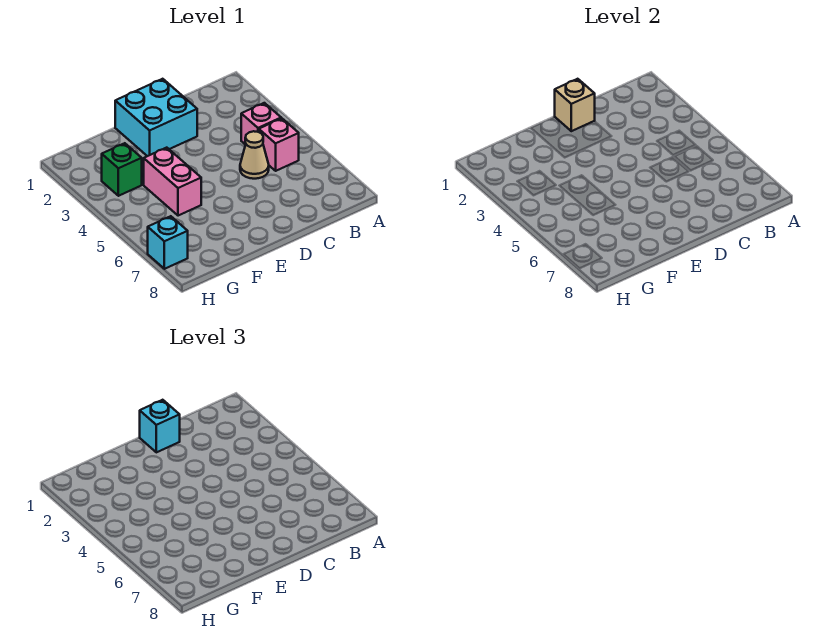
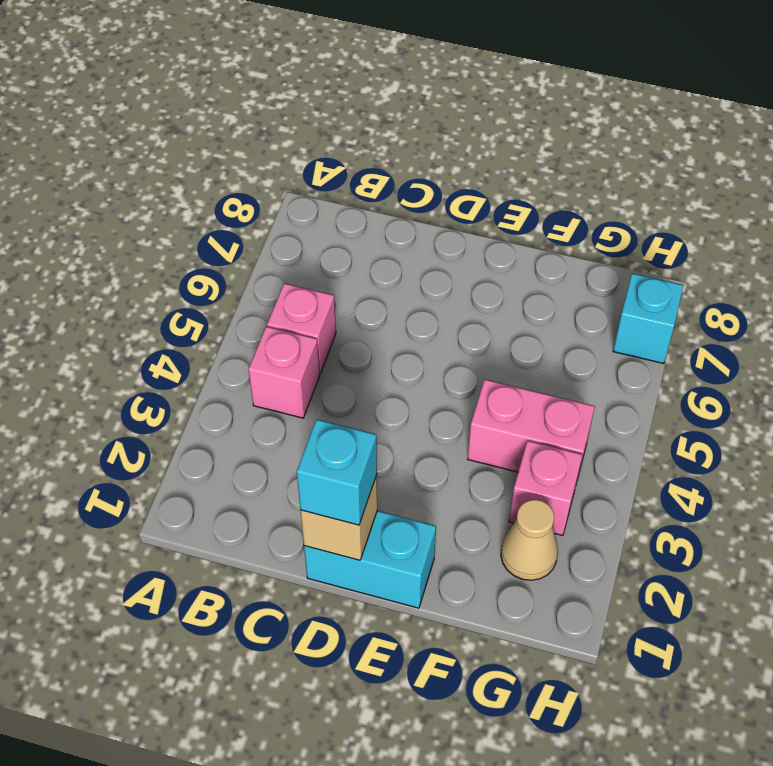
tan 1x1 cone [240,131,269,179] -> tan 1x1 cone moved to [501,500,558,580]
cyan 2x2 brick [115,79,197,156] -> cyan 1x2 brick [304,511,436,608]
pink 1x2 brick [144,148,201,216] -> pink 1x2 brick turned to [468,380,595,479]
green 1x1 brick [102,143,142,196] -> pink 1x1 brick [509,441,582,535]

